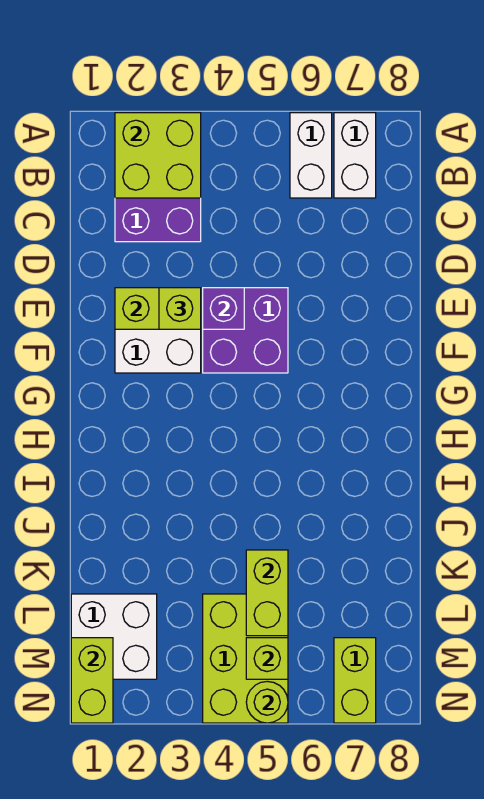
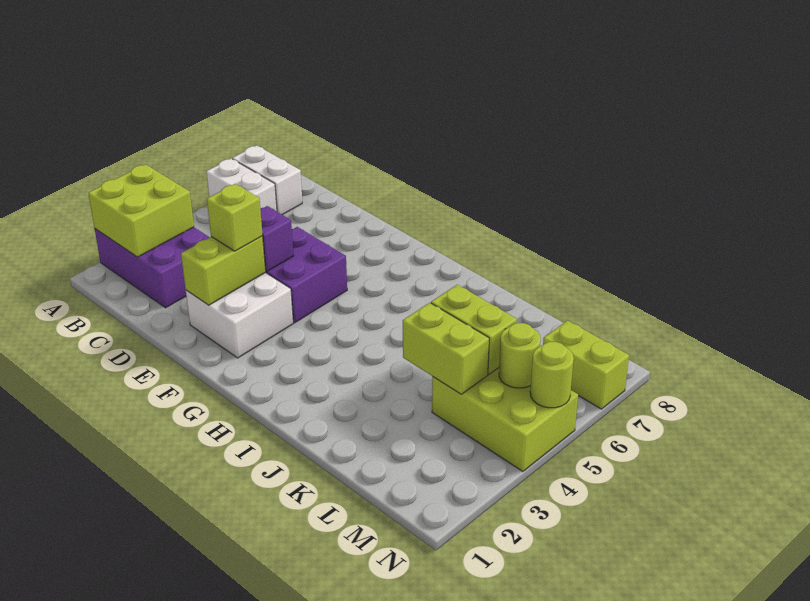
white 2x2 brick [71,594,157,679] -> none
lime 1x2 brick [71,638,113,723] -> lime 1x2 brick moved to [403,303,489,394]
lime 1x1 brick [246,638,288,679] -> lime 1x1 round brick [499,323,541,388]

